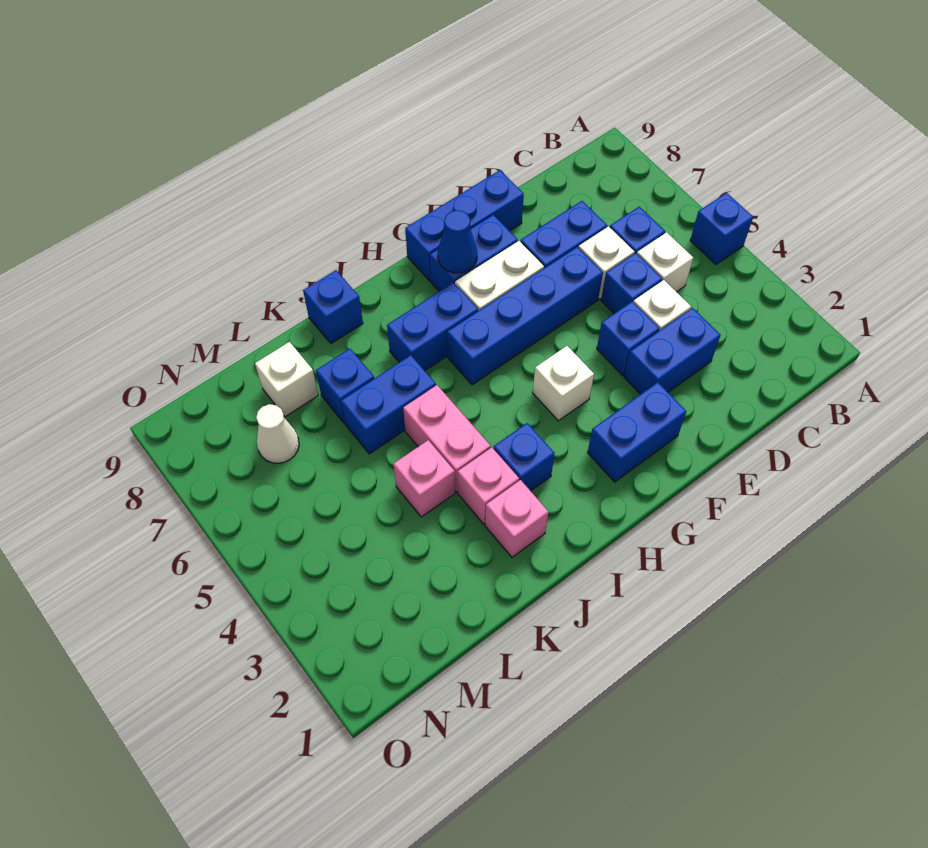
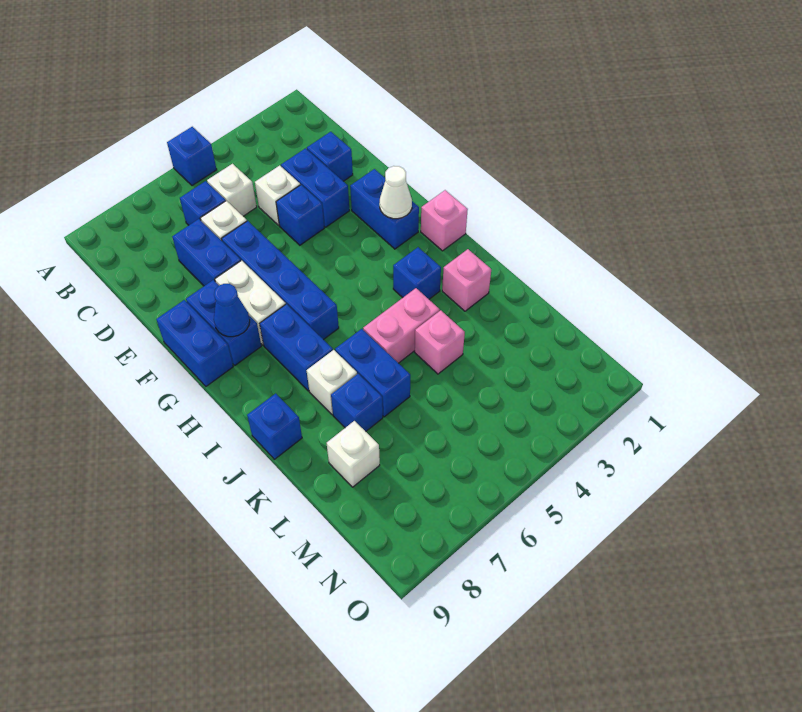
blue 1x1 brick [601,253,662,313] -> blue 1x1 brick moved to [307,132,353,181]
blue 1x3 brick [405,170,524,281] -> blue 1x2 brick [156,300,233,386]
white 1x1 brick [533,346,594,421] -> white 1x1 brick moved to [307,350,357,415]
pink 1x1 brick [458,448,519,524] -> pink 1x1 brick moved to [421,190,468,251]
white 1x1 cone [256,404,299,463] -> white 1x1 cone moved to [379,166,412,219]

